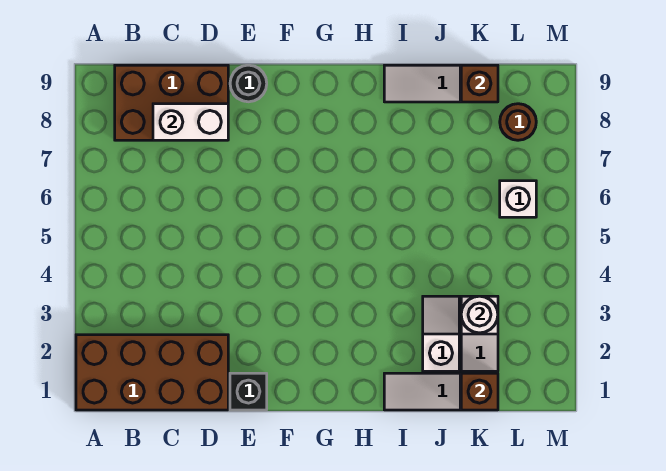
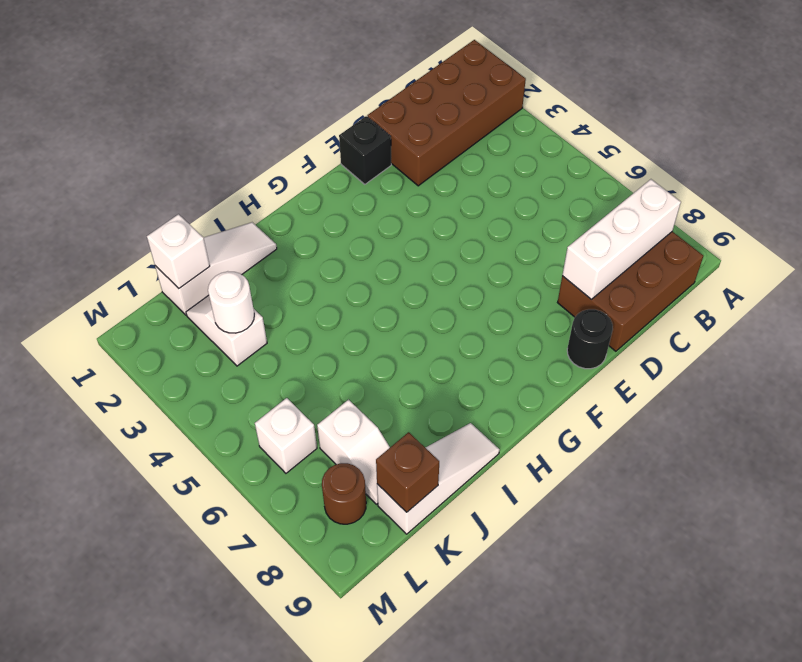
white 1x2 brick [153,104,228,140] -> white 1x3 brick [562,179,681,299]
white 1x2 slope [423,296,459,371] -> white 1x2 slope moved to [317,400,390,504]
brown 1x1 brick [461,373,498,410] -> white 1x1 brick [147,214,210,288]

